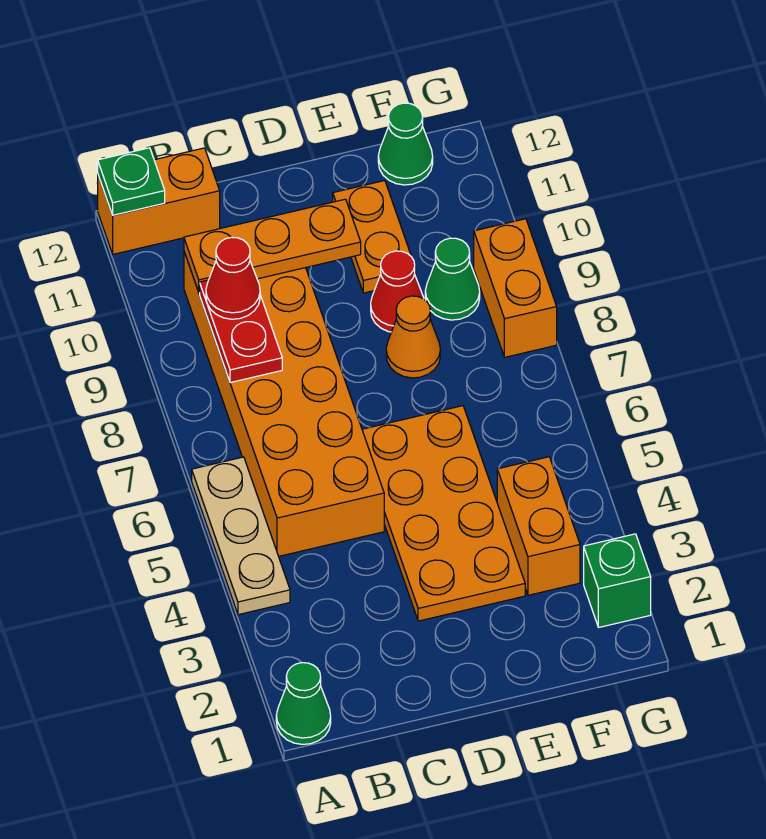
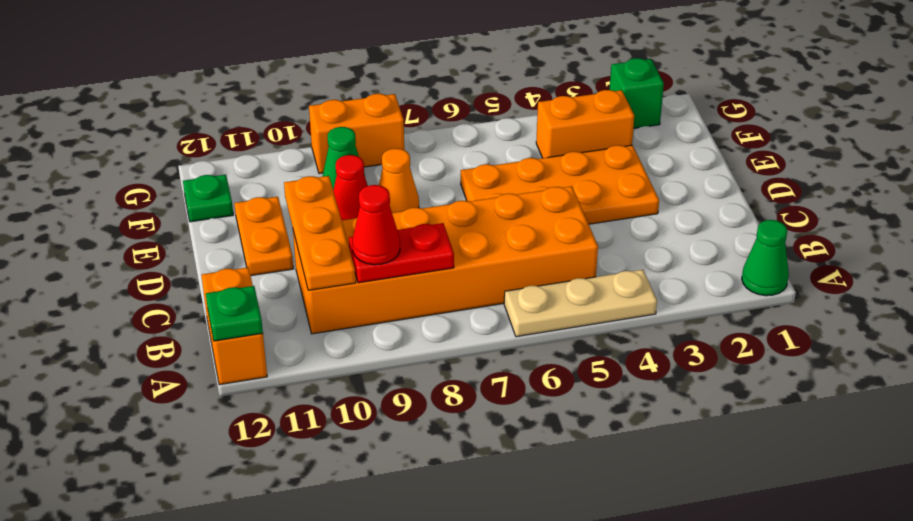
orange 1x2 plate [333,181,416,293] -> orange 1x2 plate turned to [235,197,293,276]
green 1x1 cone [378,103,433,185] -> green 1x1 plate [183,175,233,222]

